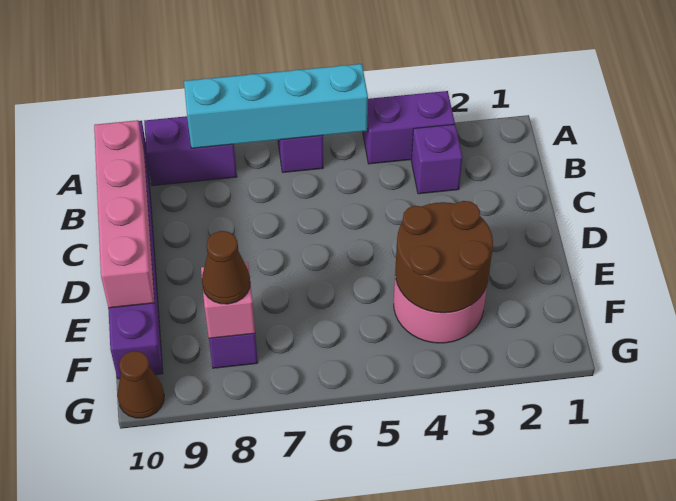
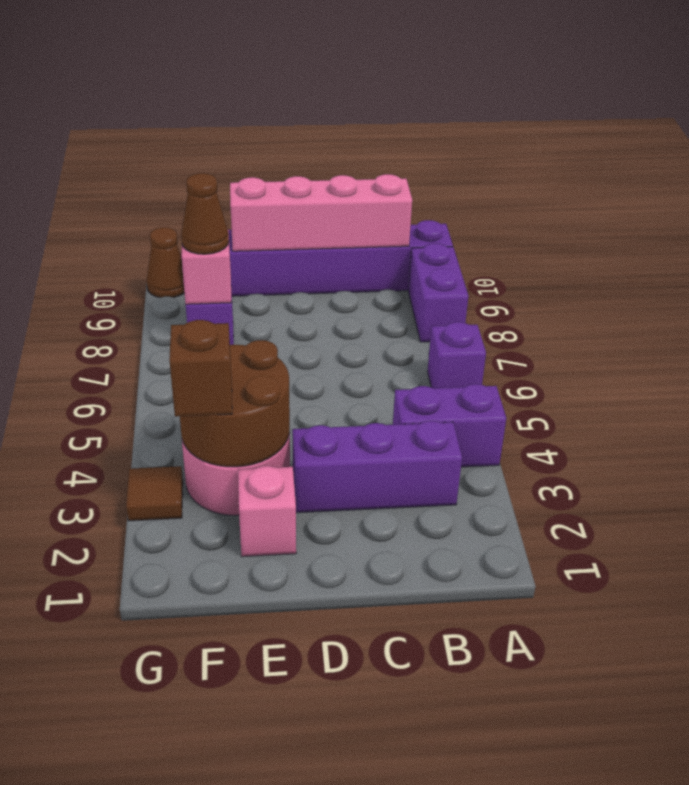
purple 1x2 brick [363,91,455,164] -> purple 1x2 brick turned to [393,384,506,467]
cyan 1x4 brick [184,64,368,148] -> none
purple 1x1 brick [411,124,462,194] -> purple 1x3 brick [292,421,462,513]
none -> pink 1x1 brick [238,466,296,557]
none -> brown 1x1 brick [169,320,232,417]
none -> brown 1x1 tile [126,466,183,521]

